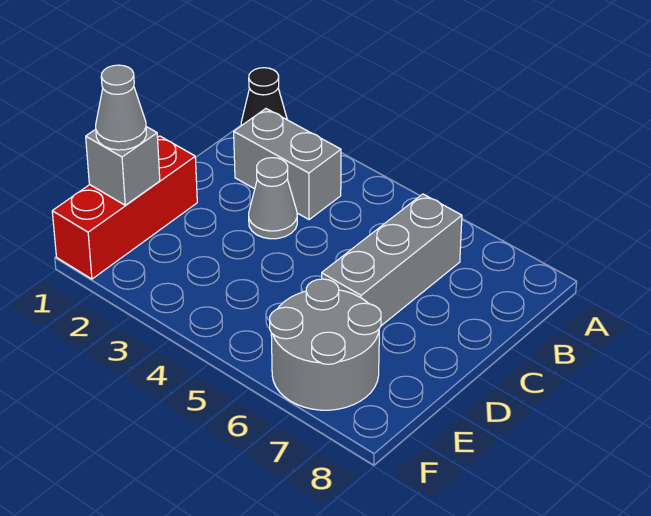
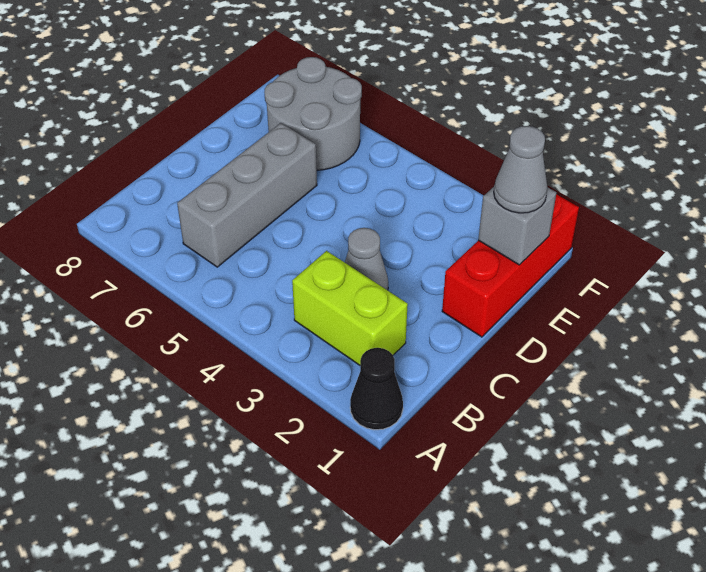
grey 1x2 brick [234,109,341,220] -> lime 1x2 brick [292,251,408,365]

